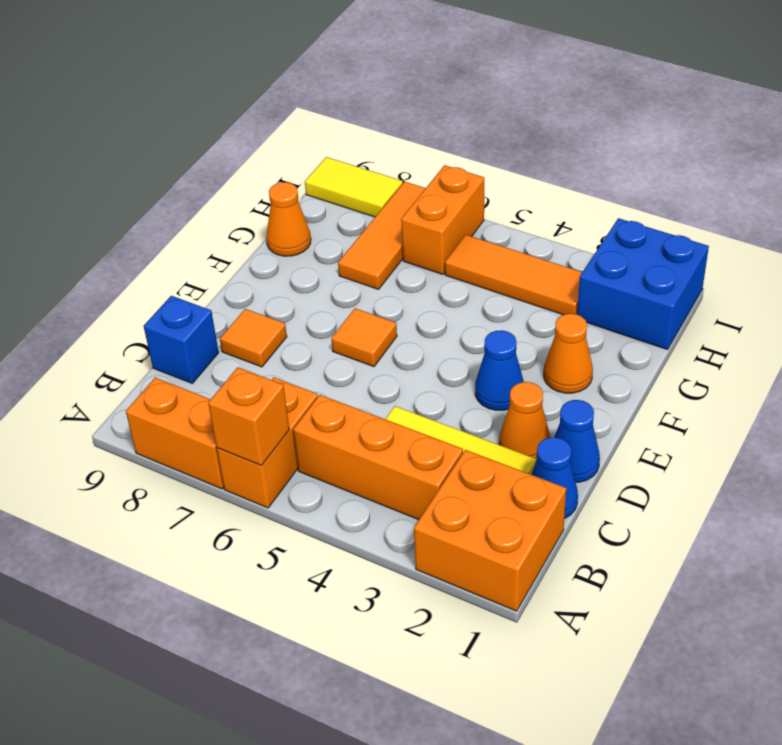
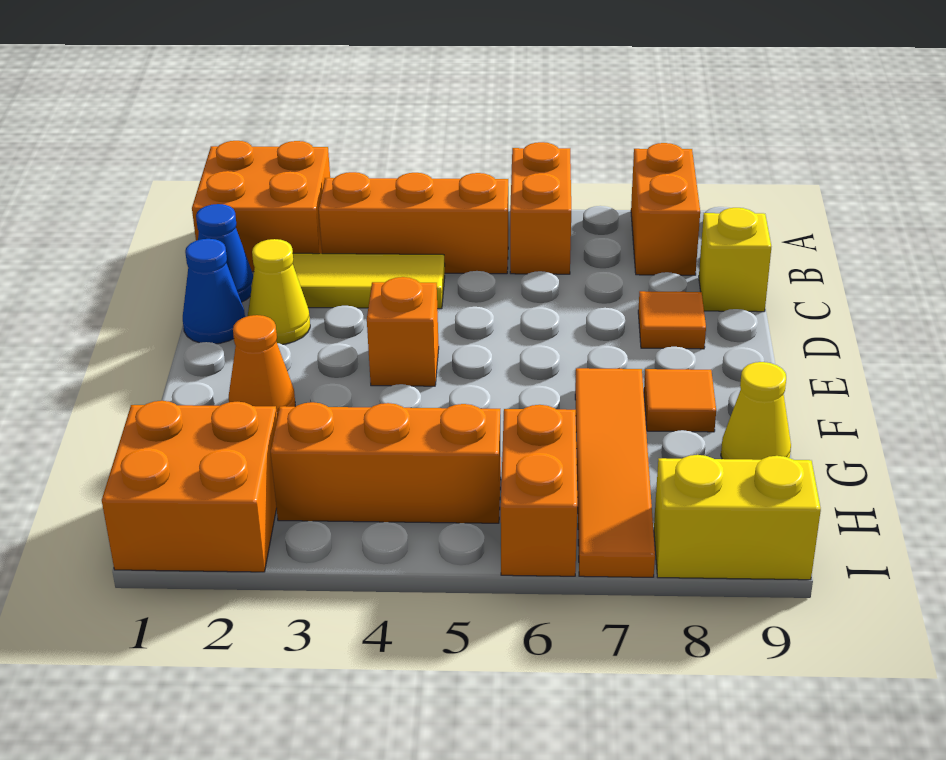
orange 1x1 brick [208,367,289,466] -> orange 1x1 brick moved to [367,277,439,386]
orange 1x2 brick [126,378,224,489] -> orange 1x2 brick turned to [631,143,700,275]
blue 1x1 brick [144,296,219,383] -> yellow 1x1 brick [699,208,771,312]
orange 1x1 cone [499,382,550,459] -> yellow 1x1 cone [248,239,310,344]
blue 1x1 cone [475,330,524,410] -> none
orange 1x1 tile [331,308,397,367] -> orange 1x1 tile moved to [644,369,716,432]
orange 1x3 tile [338,182,426,289] -> orange 1x4 tile [575,368,655,577]
orange 1x1 cone [266,182,311,256] -> yellow 1x1 cone [721,362,791,460]
blue 2x2 brick [577,218,709,350] -> orange 2x2 brick [102,401,277,572]
orange 1x3 tile [445,235,582,315] -> orange 1x3 brick [271,402,501,523]
yellow 1x2 tile [305,157,403,217] -> yellow 1x2 brick [654,455,821,580]

